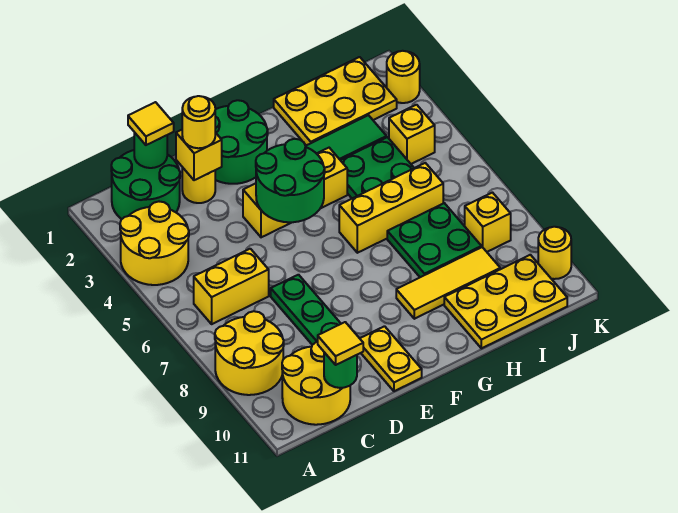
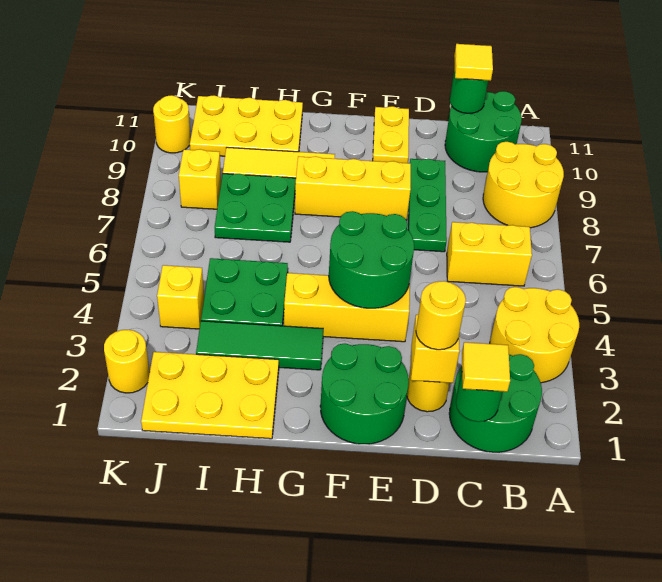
yellow 2x2 round brick [282,342,350,425] -> green 2x2 round brick [445,91,522,172]
yellow 1x3 brick [339,163,443,253] -> yellow 1x3 brick moved to [295,156,411,220]

